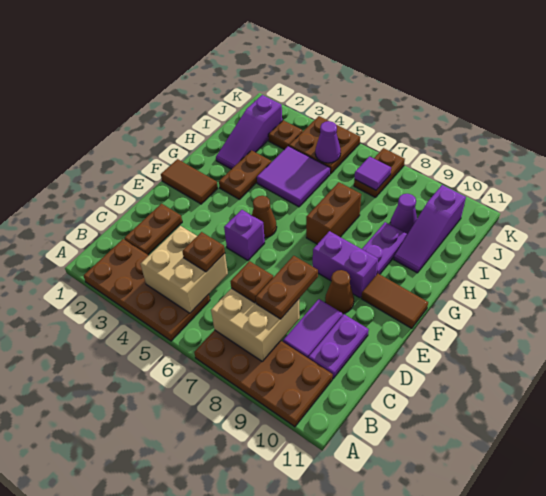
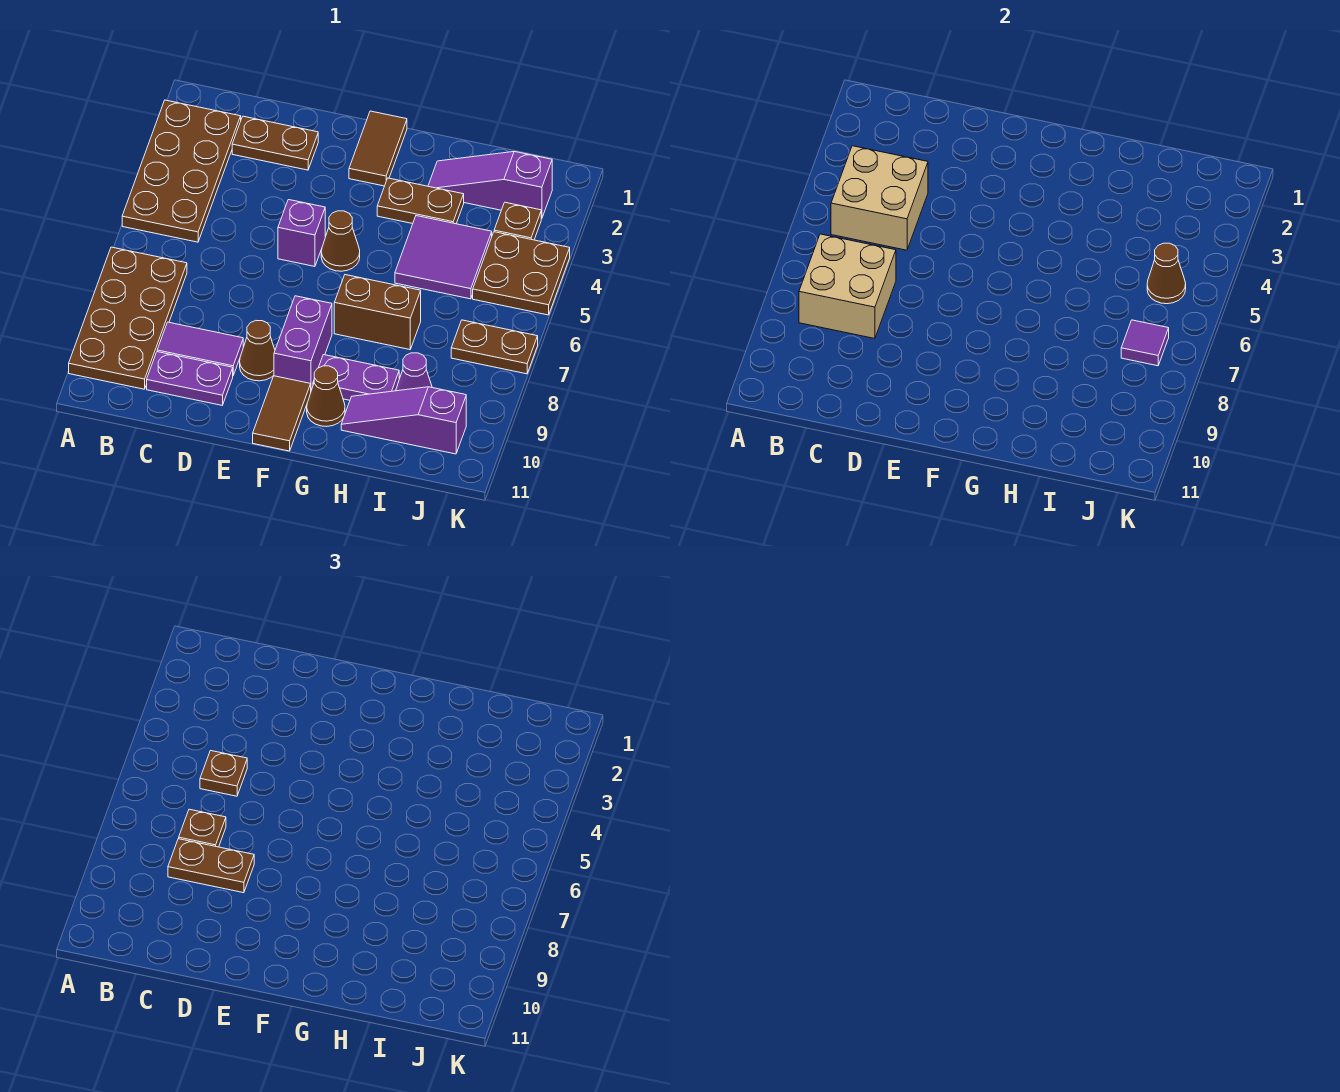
none -> brown 1x1 cone [307,366,345,427]
purple 1x1 cone [315,121,341,163] -> brown 1x1 cone [1147,243,1186,304]

